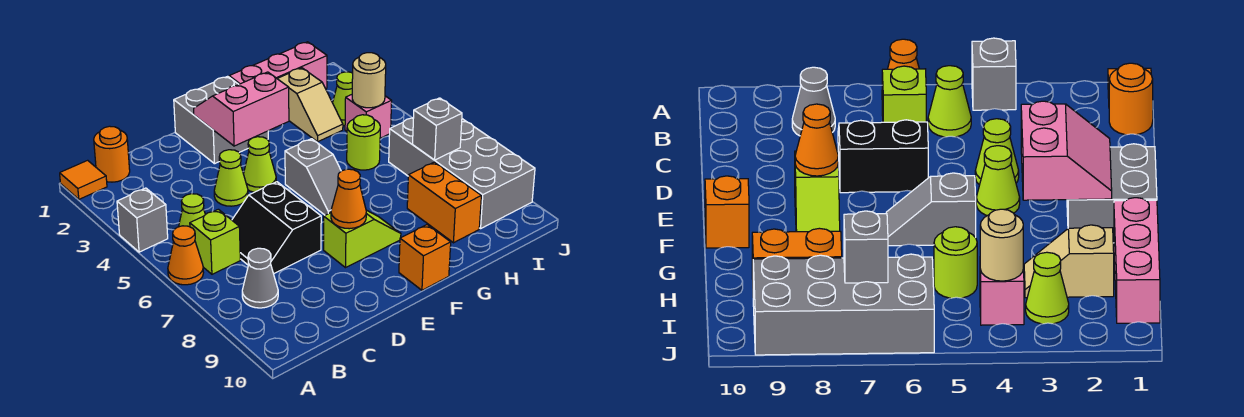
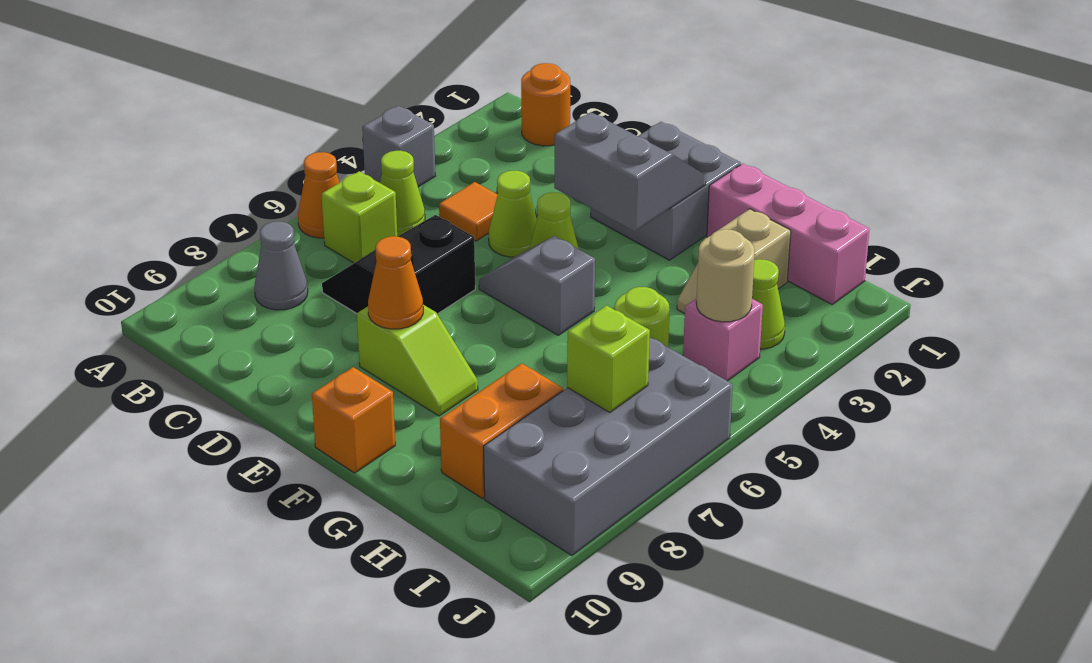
orange 1x1 tile [60,160,107,199] -> orange 1x1 tile moved to [439,182,498,241]
pink 2x2 slope [194,72,289,146] -> grey 2x2 slope [554,112,706,232]
grey 1x2 slope [285,139,341,215] -> grey 1x2 slope turned to [479,236,595,335]
grey 1x1 brick [413,98,462,160] -> lime 1x1 brick [567,306,650,412]

